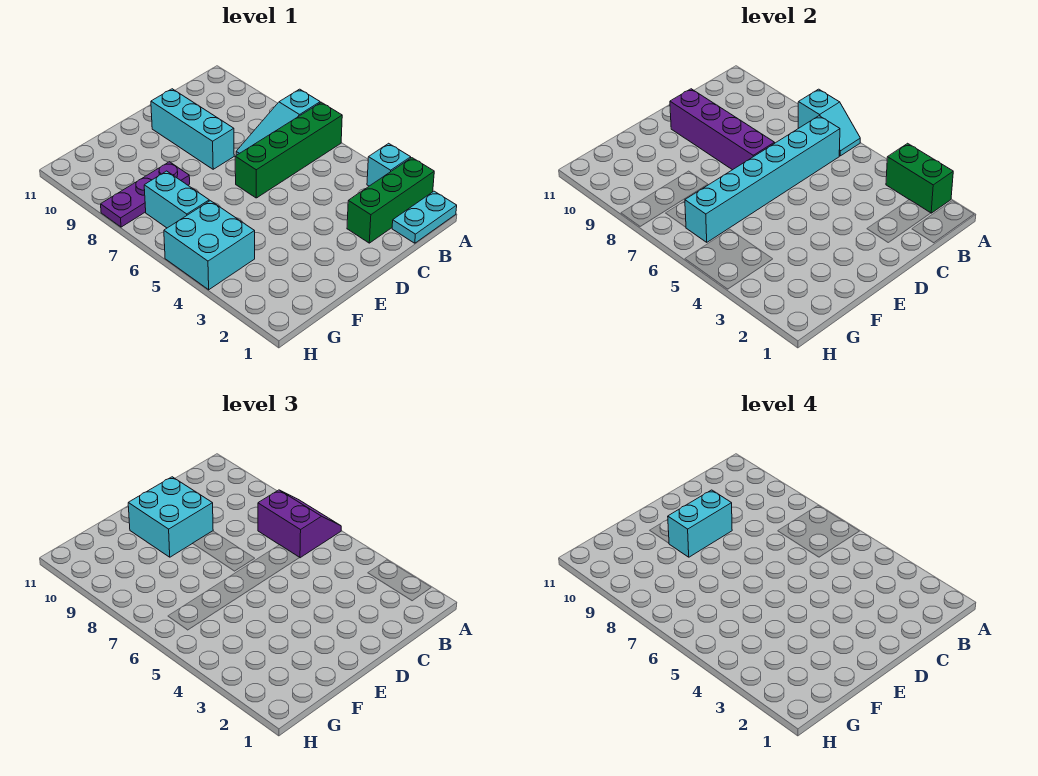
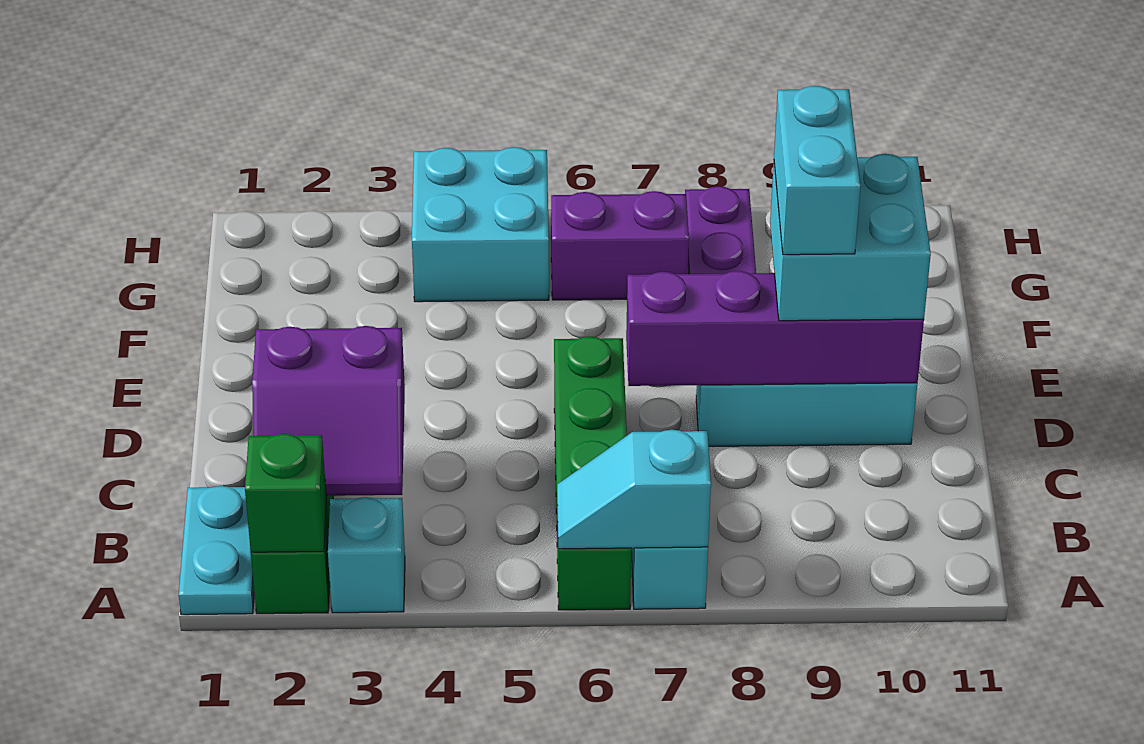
green 1x2 brick [886,143,953,213] -> green 1x1 brick [245,434,326,552]
purple 2x2 slope [258,490,341,558] -> purple 2x2 slope moved to [252,326,405,496]
cyan 1x6 brick [685,116,840,242] -> none
cyan 1x2 brick [144,171,209,228] -> purple 1x2 brick [551,191,689,300]

